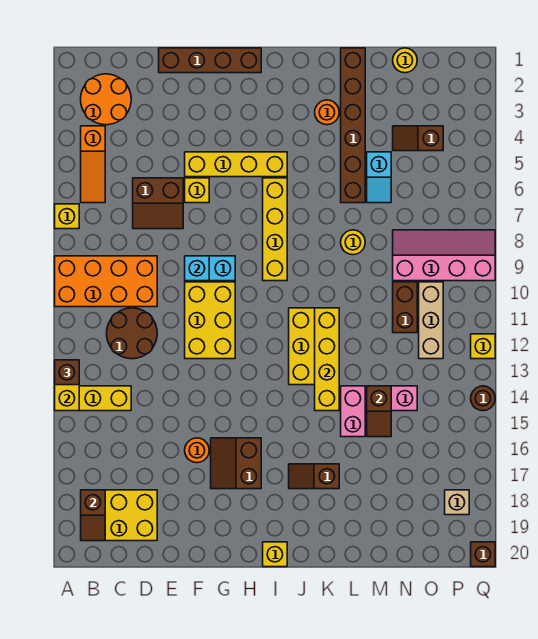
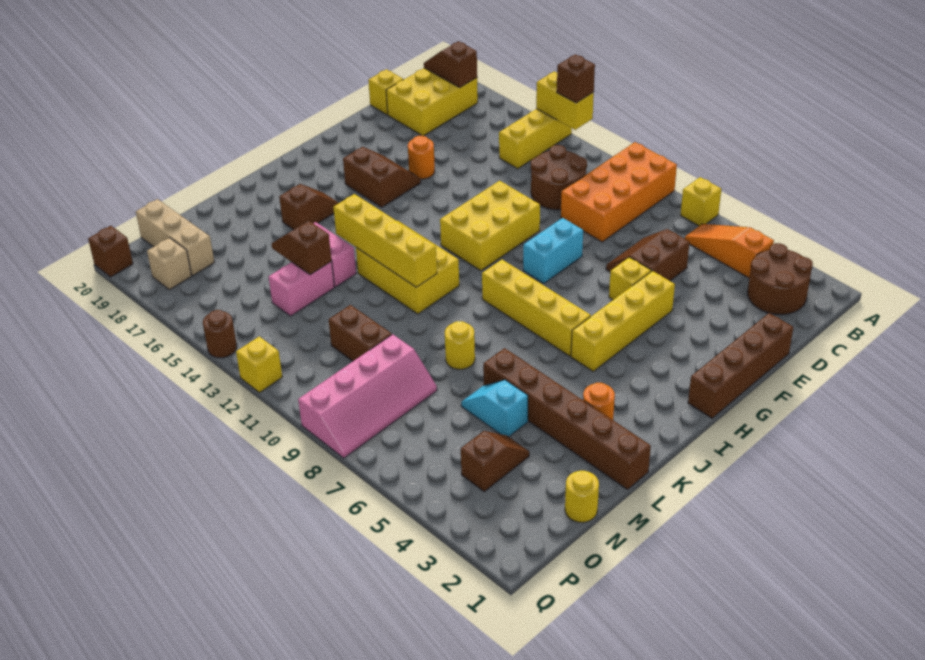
orange 2x2 round brick [81,74,131,125] -> brown 2x2 round brick [748,243,813,315]
cyan 1x1 brick [185,256,209,281] -> none
yellow 2x3 brick [185,282,235,359] -> yellow 2x3 brick turned to [440,181,540,271]
yellow 1x1 brick [263,542,287,567] -> yellow 1x1 brick moved to [368,69,403,115]
tan 1x3 brick [419,282,443,359] -> tan 1x3 brick moved to [136,199,214,275]

